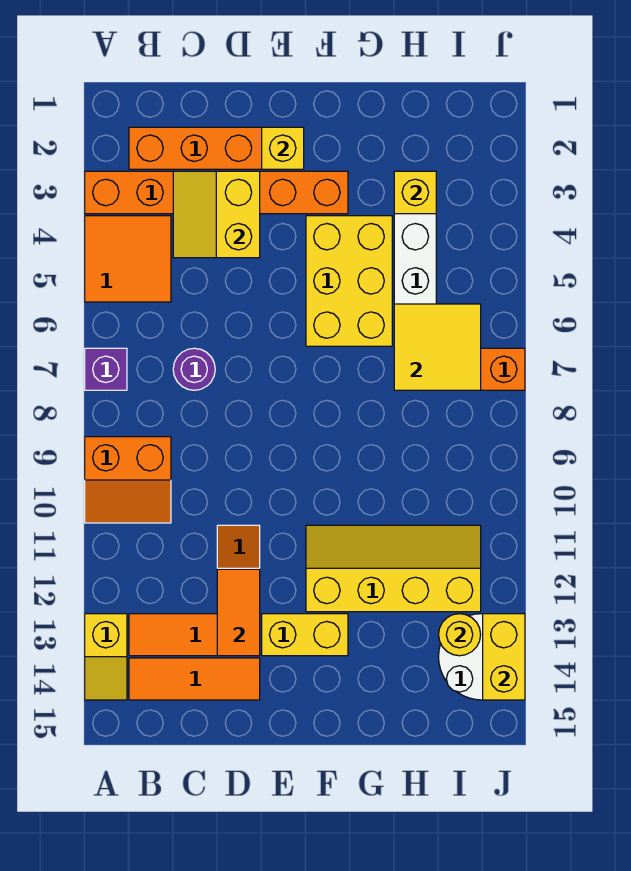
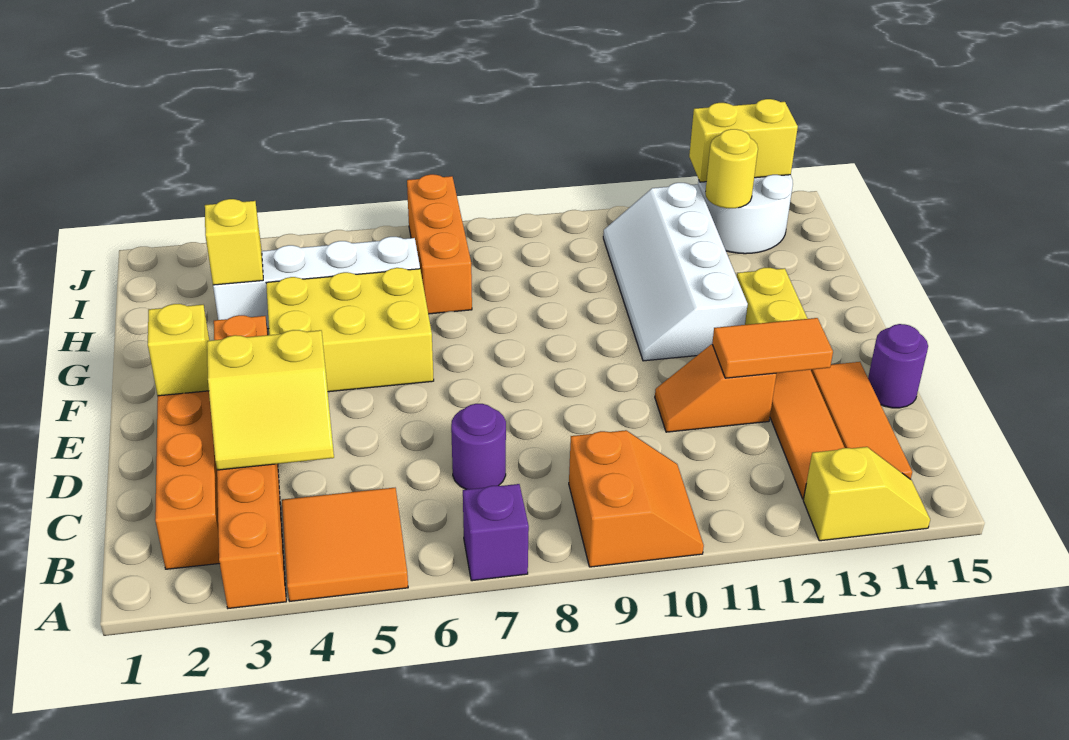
none -> purple 1x1 round brick [868,324,928,408]
yellow 2x4 slope [306,525,481,612] -> white 2x4 slope [603,183,748,361]
yellow 2x2 tile [394,304,481,390] -> none

